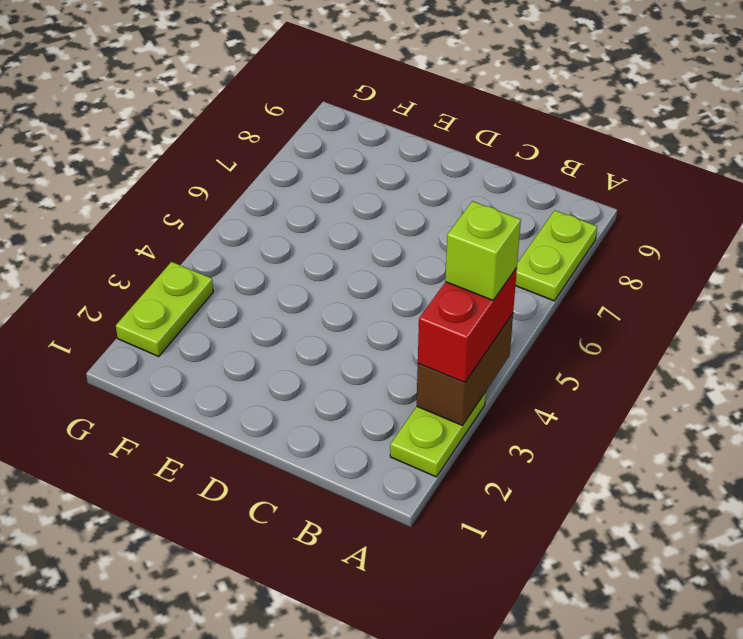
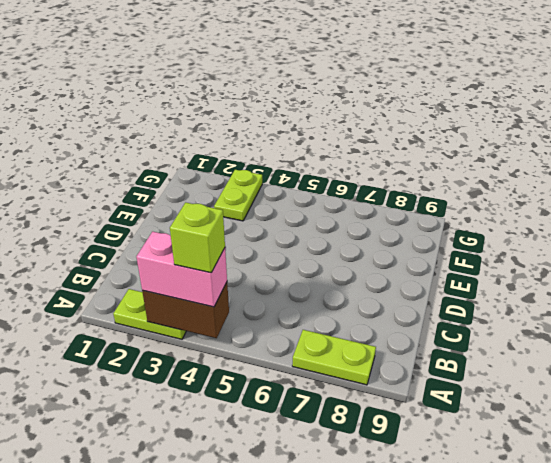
red 1x2 brick [418,268,517,383] -> pink 1x2 brick [137,232,227,307]
lime 1x2 plate [116,262,213,357] -> lime 1x2 plate turned to [214,170,262,221]

